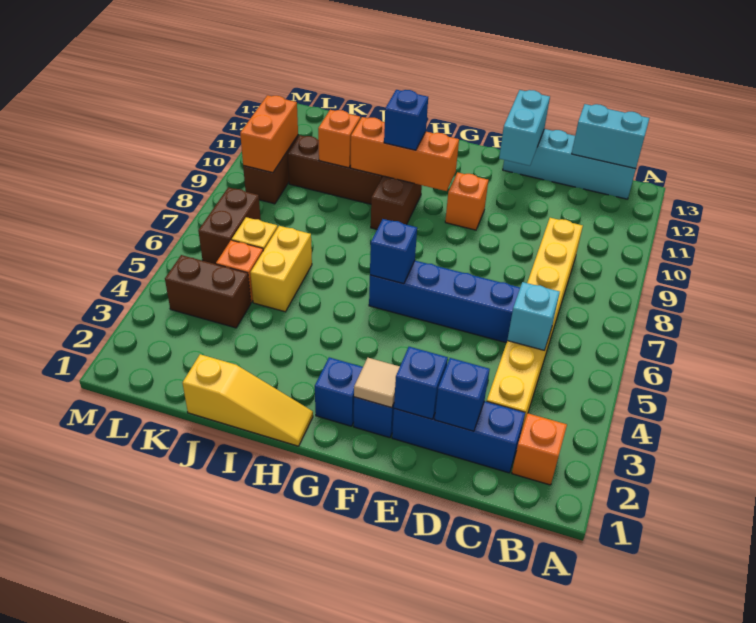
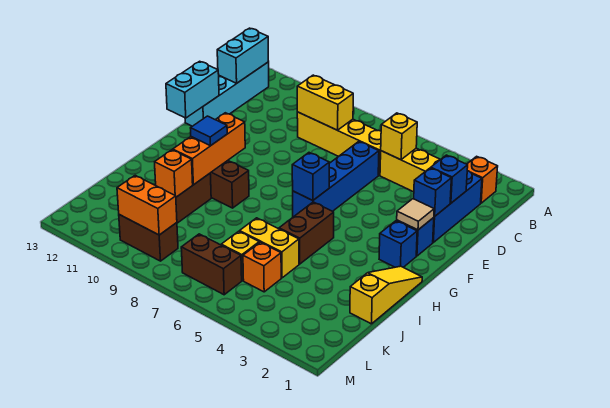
cyan 1x1 brick [507,282,560,350] -> yellow 1x1 brick [381,113,417,160]
none -> yellow 1x2 brick [297,75,353,130]
cyan 1x2 brick [499,90,550,166] -> cyan 1x2 brick turned to [166,61,219,118]
orange 1x1 brick [445,172,488,230] -> none
blue 1x1 brick [384,90,428,150] -> blue 1x1 tile [191,116,227,146]
brown 1x2 brick [165,255,251,328] -> brown 1x2 brick moved to [279,202,334,264]

